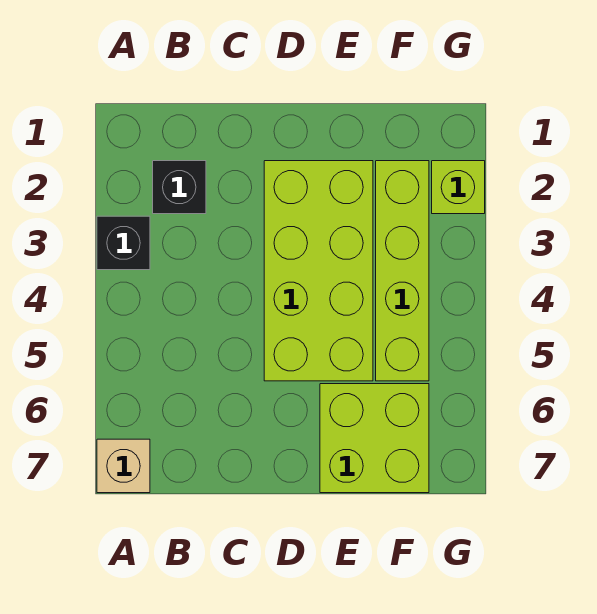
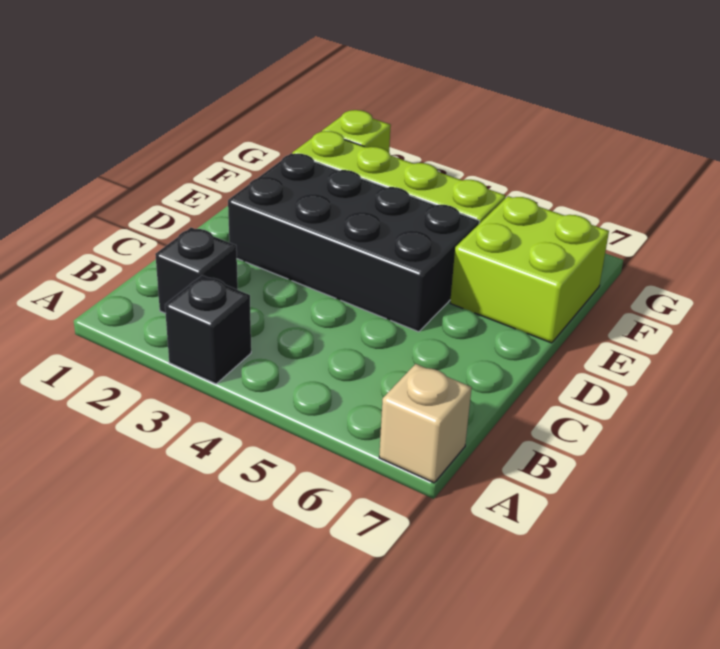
lime 2x4 brick [264,161,373,381] -> black 2x4 brick [228,154,479,332]

